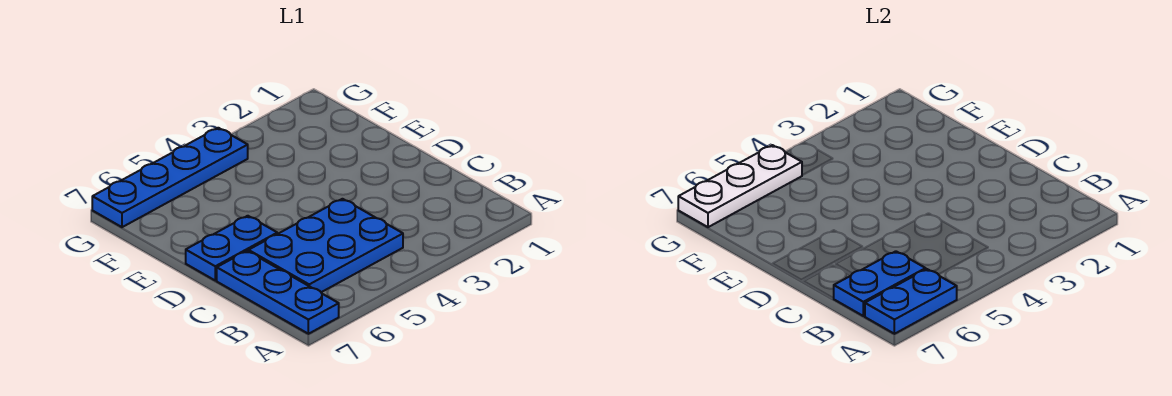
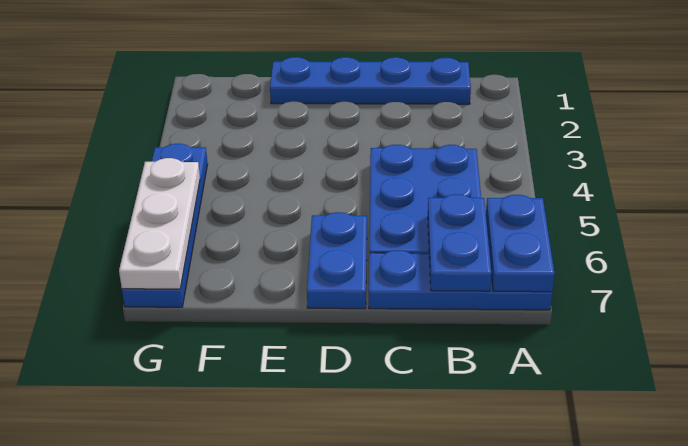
none -> blue 1x4 plate [270,57,471,104]

